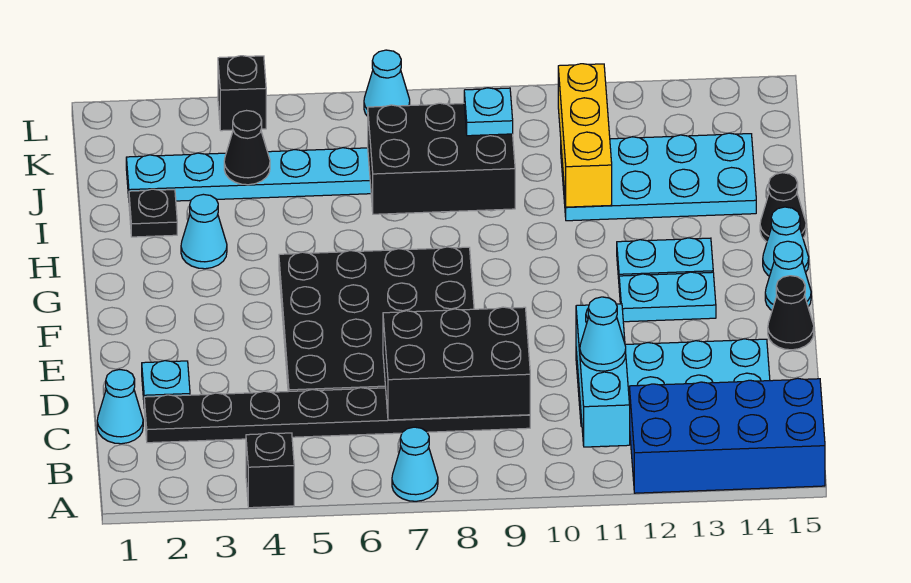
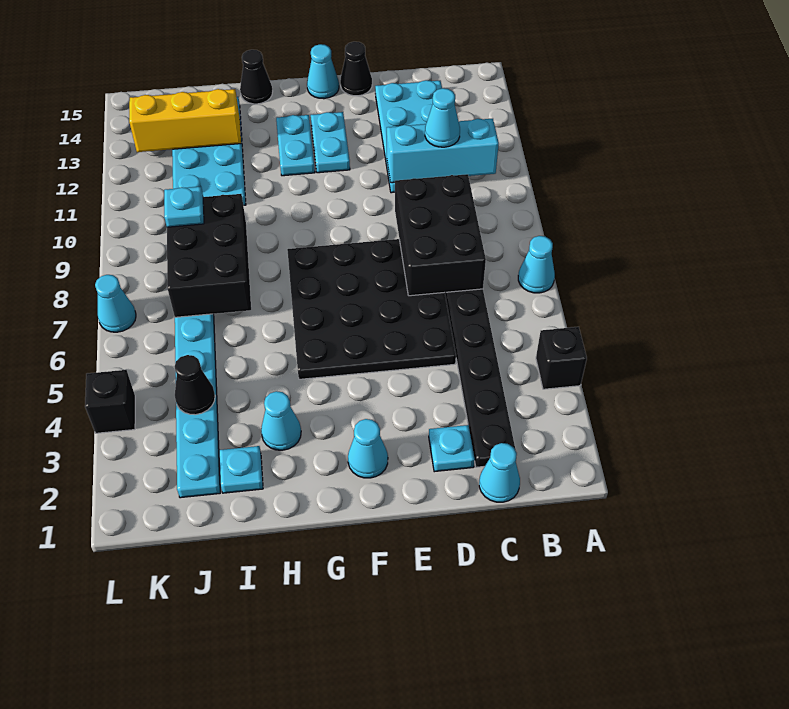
blue 2x4 brick [629,378,825,493] -> none
cyan 1x1 cone [763,207,809,276] -> cyan 1x1 cone moved to [348,419,388,478]
black 1x1 plate [129,189,177,237] -> cyan 1x1 plate [219,446,263,493]
yellow 1x3 brick [558,64,612,207] -> yellow 1x3 brick moved to [129,89,241,152]

